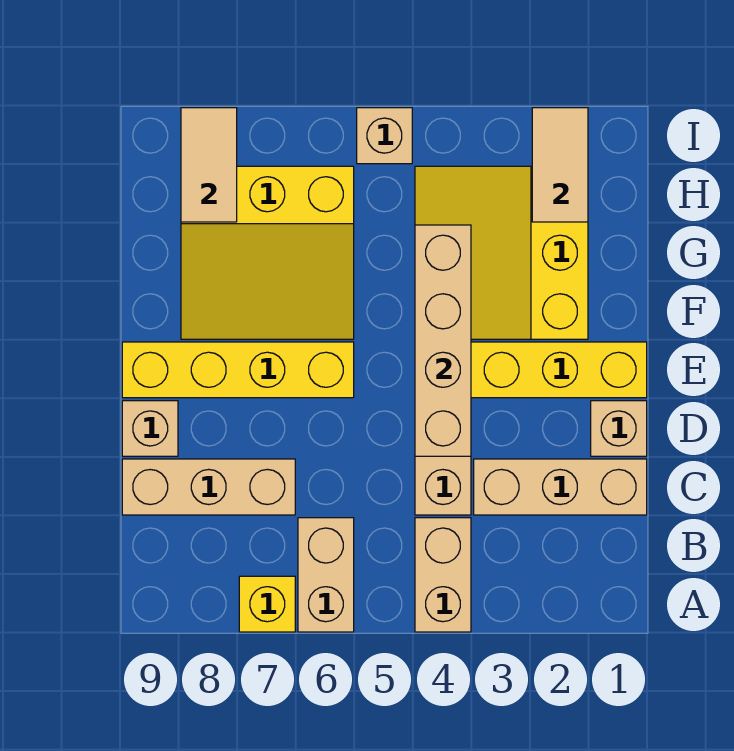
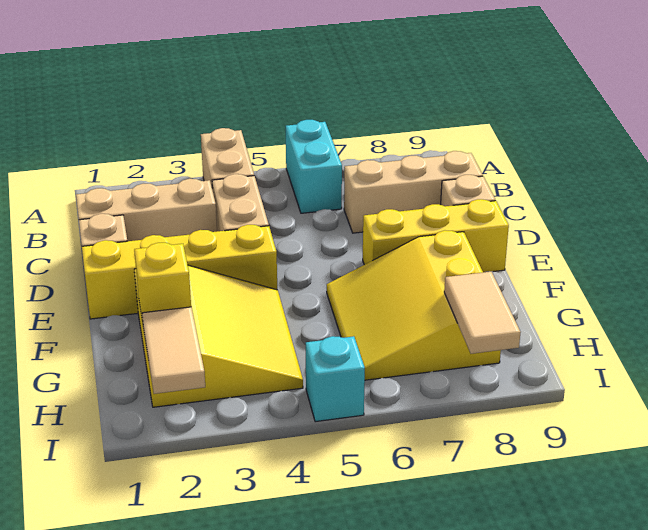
tan 1x2 brick [298,518,354,632] -> cyan 1x2 brick [286,120,342,213]
yellow 1x1 brick [239,576,295,632] -> yellow 1x1 brick moved to [134,243,191,322]
tan 1x4 brick [415,225,471,456] -> none
yellow 1x4 brick [122,342,354,398] -> yellow 1x3 brick [363,199,509,272]
yellow 3x3 slope [181,166,354,339] -> yellow 3x3 slope turned to [327,230,501,380]
tan 1x1 brick [357,108,412,164] -> cyan 1x1 brick [306,336,365,422]

